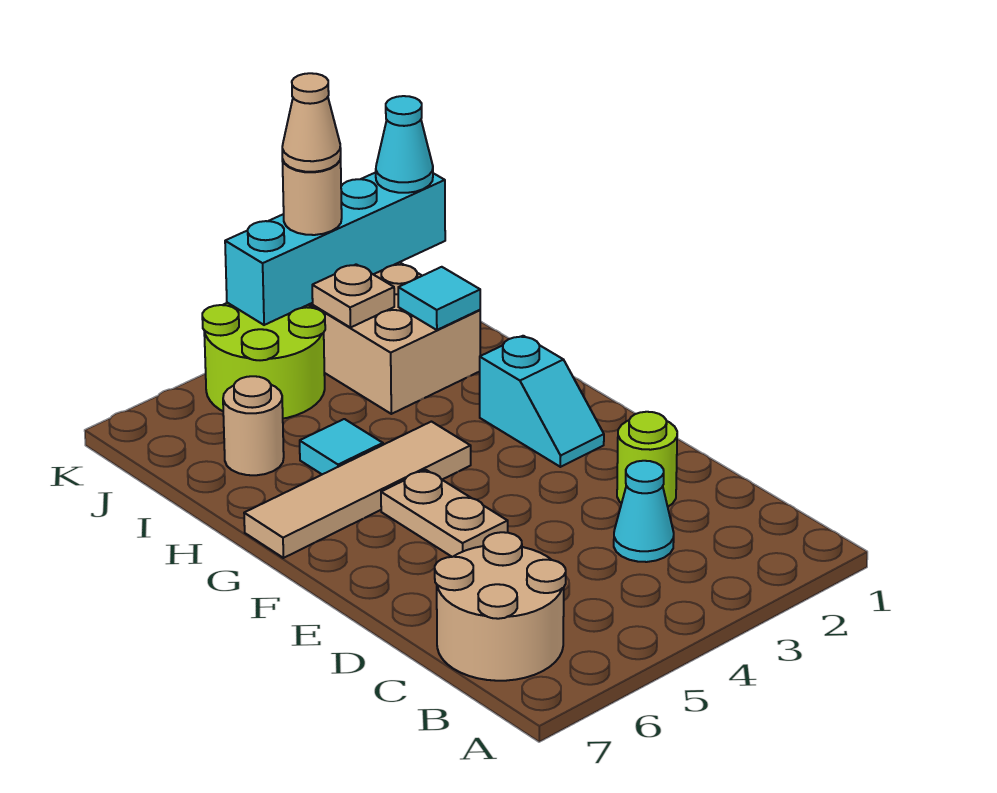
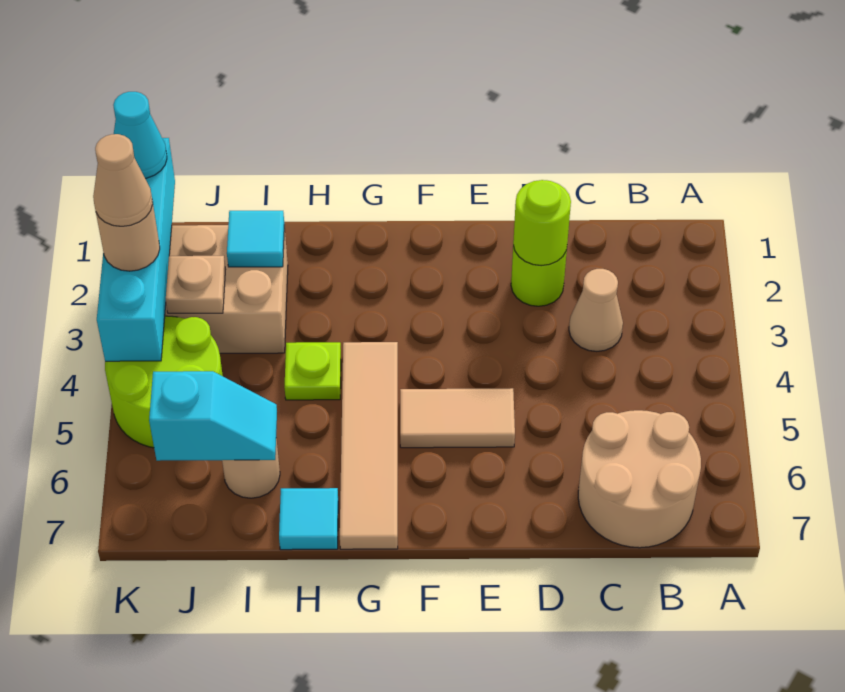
cyan 1x1 cone [614,461,674,562] -> tan 1x1 cone [569,269,623,351]
none -> lime 1x1 round brick [513,180,571,266]
tan 1x2 plate [381,470,508,557] -> tan 1x2 tile [400,388,515,448]
cyan 1x2 slope [480,336,604,467] -> cyan 1x2 slope moved to [149,371,277,461]
none -> lime 1x1 plate [285,342,341,400]
cyan 1x1 tile [300,419,383,474] -> cyan 1x1 tile moved to [279,488,338,550]

